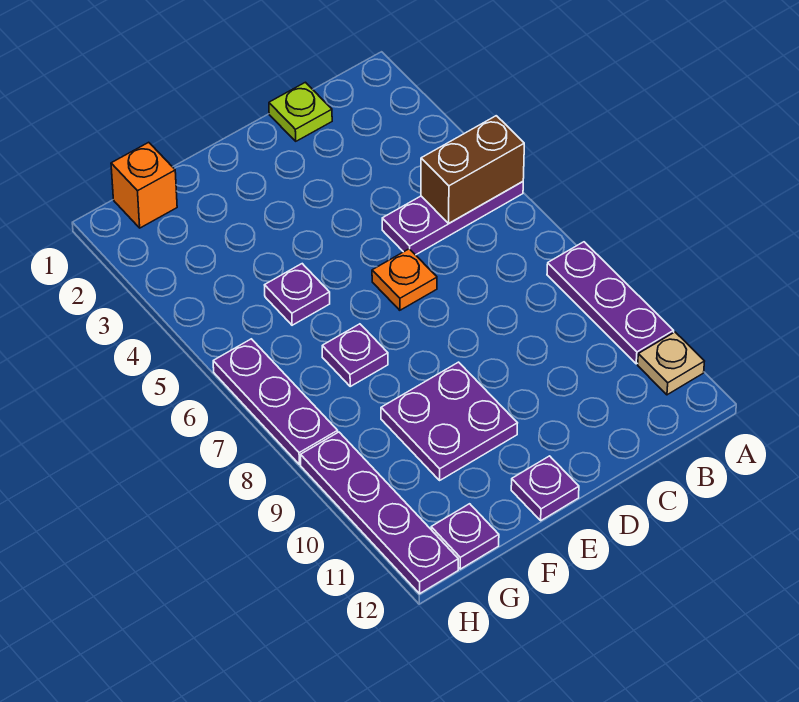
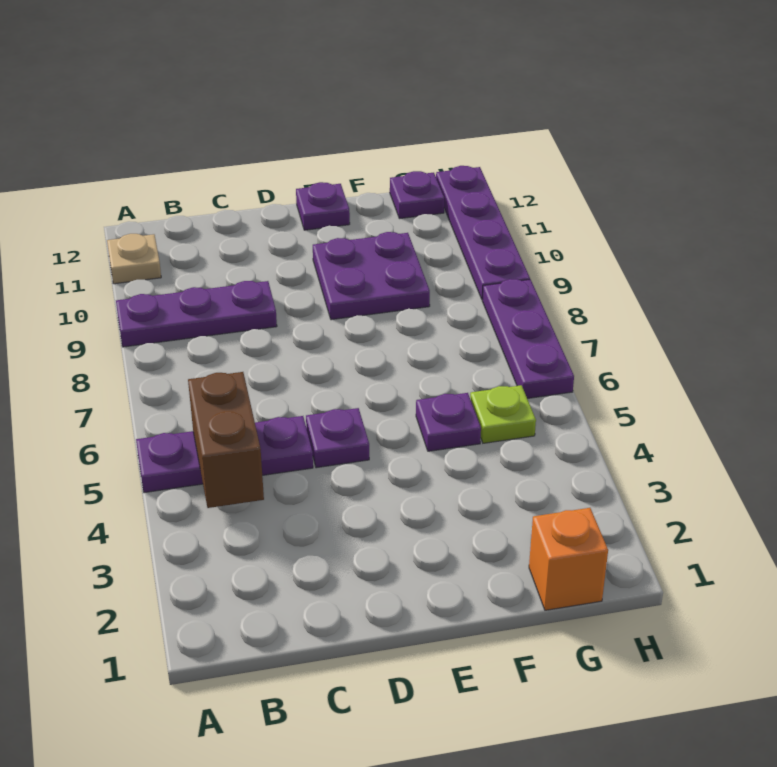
brown 1x2 brick [421,116,524,223] -> brown 1x2 brick turned to [188,372,264,508]
purple 1x3 plate [547,242,674,364] -> purple 1x3 plate turned to [116,281,277,347]
lime 1x1 plate [269,82,332,141] -> lime 1x1 plate moved to [470,385,536,443]
orange 1x1 plate [372,249,437,310] -> none
purple 1x1 plate [322,324,388,386] -> purple 1x1 plate moved to [306,408,369,468]

